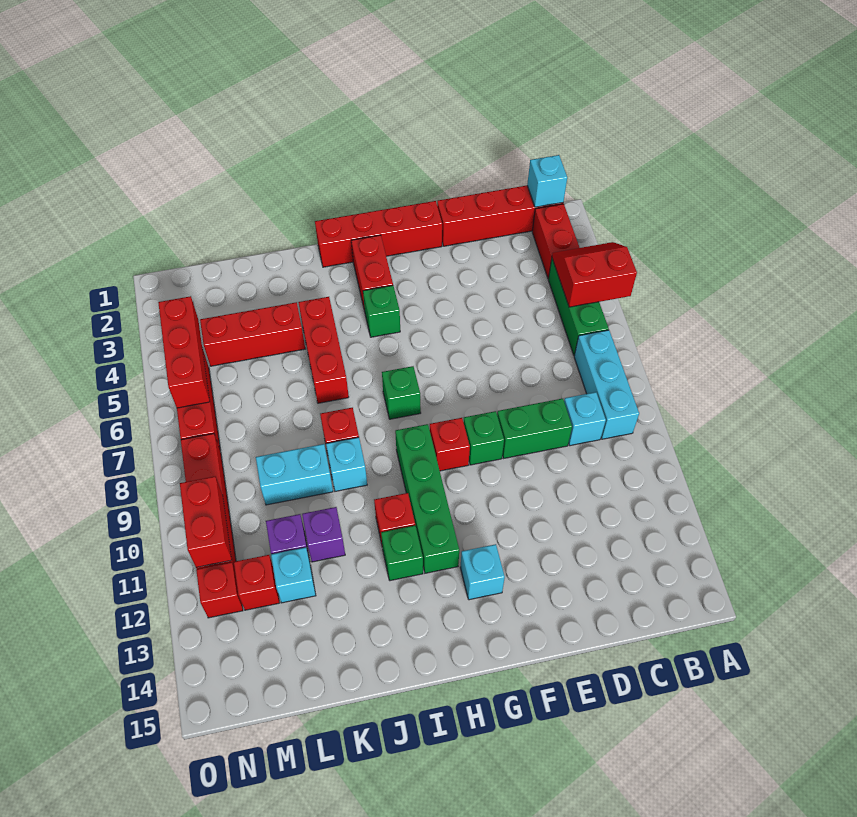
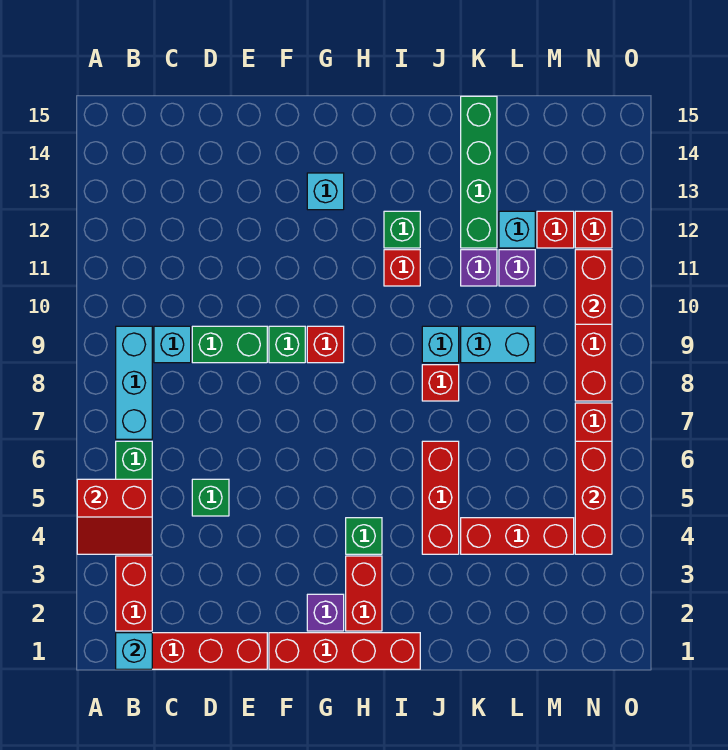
none -> purple 1x1 brick [307,594,344,631]
green 1x1 brick [382,366,421,419] -> green 1x1 brick moved to [192,479,229,516]
green 1x4 brick [395,424,459,573] -> green 1x4 brick moved to [461,96,497,248]

